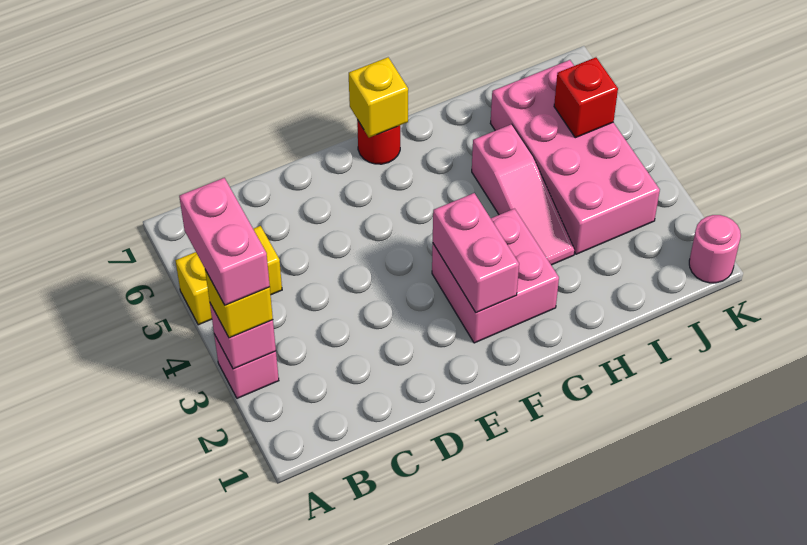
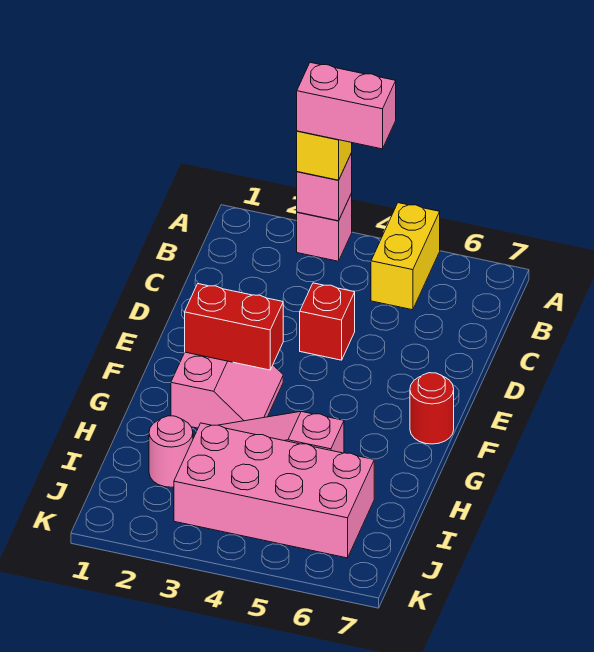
pink 2x2 brick [432,209,559,343] -> pink 2x2 slope [171,352,283,428]
pink 1x2 brick [433,193,519,313] -> red 1x2 brick [185,284,283,370]
yellow 1x1 brick [349,57,408,137] -> none
red 1x1 brick [554,57,618,138] -> red 1x1 brick moved to [300,283,355,360]
pink 1x1 round brick [689,215,741,283] -> pink 1x1 round brick moved to [149,416,193,487]

